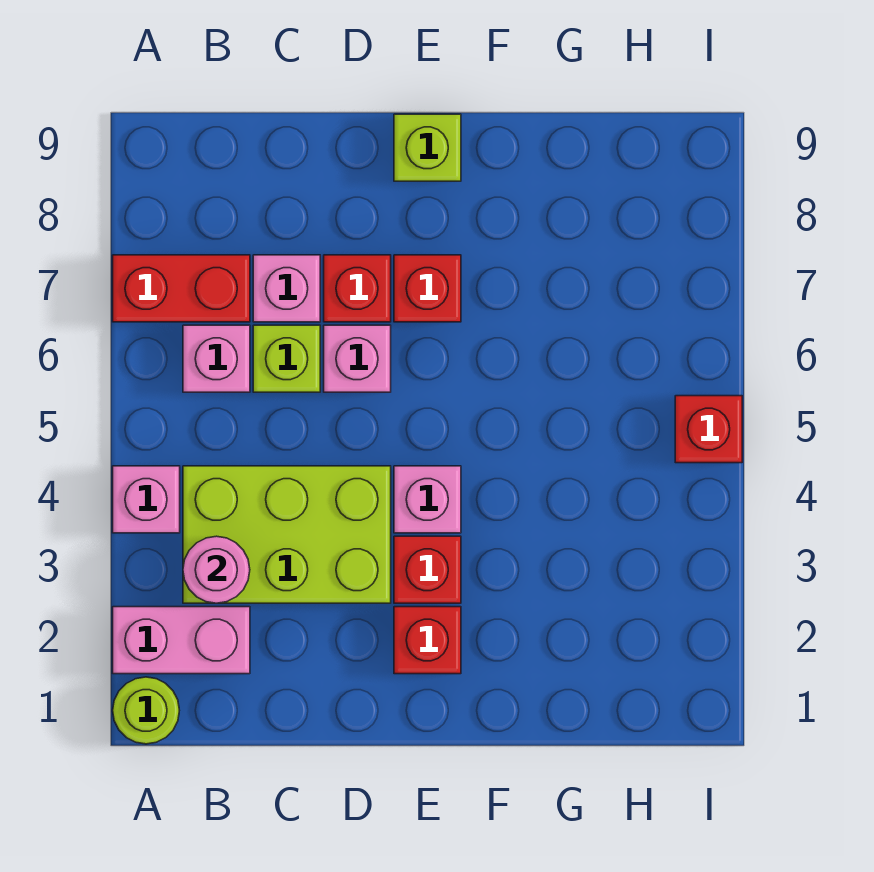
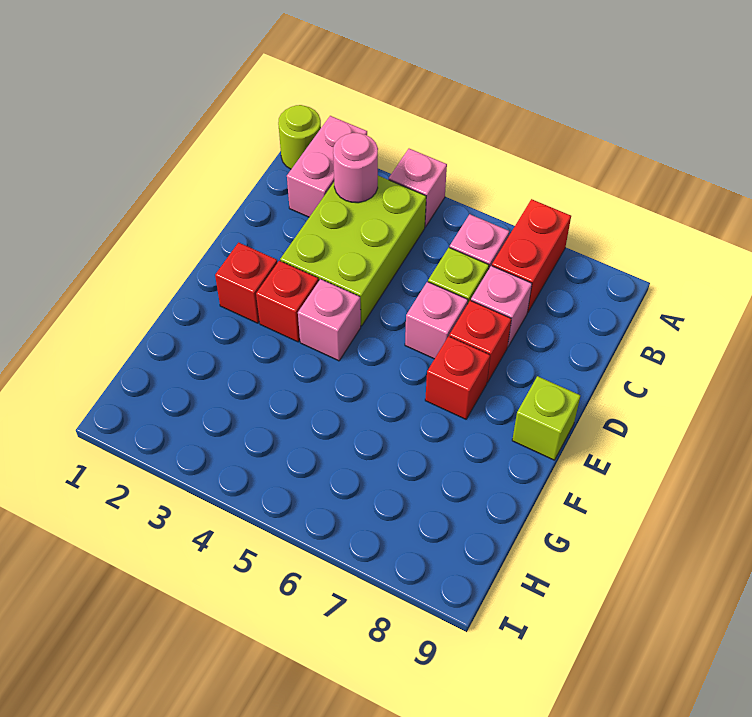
red 1x1 brick [675,396,742,463] -> none

